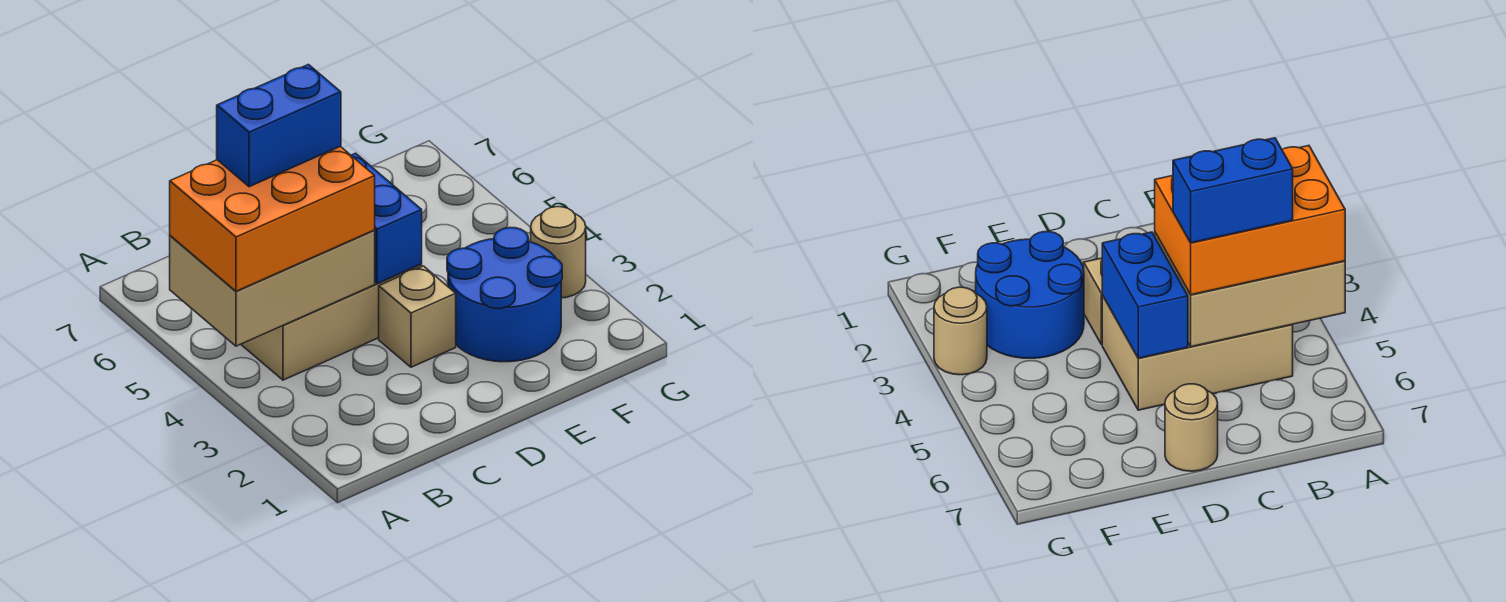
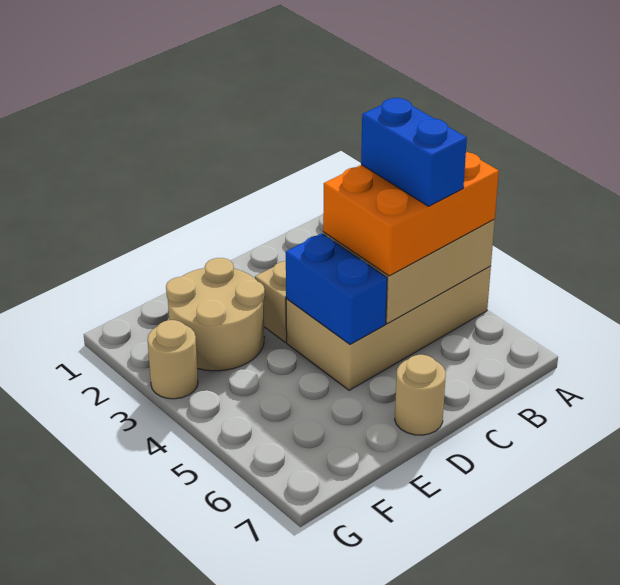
tan 2x3 brick [241,264,422,380] -> tan 2x4 brick [286,266,491,390]
blue 1x2 brick [217,65,341,187] -> blue 1x2 brick turned to [361,98,467,206]
blue 2x2 round brick [447,228,562,362] -> tan 2x2 round brick [166,258,265,371]

